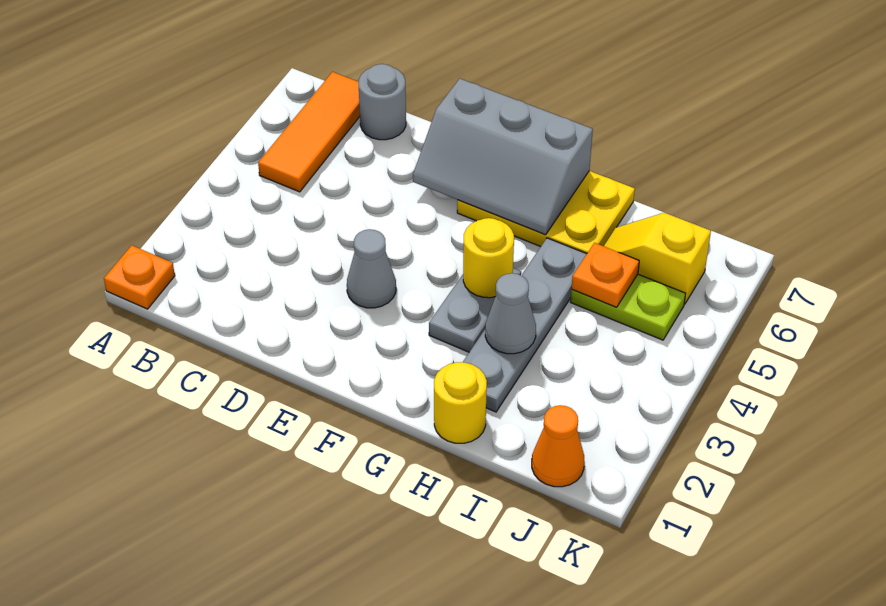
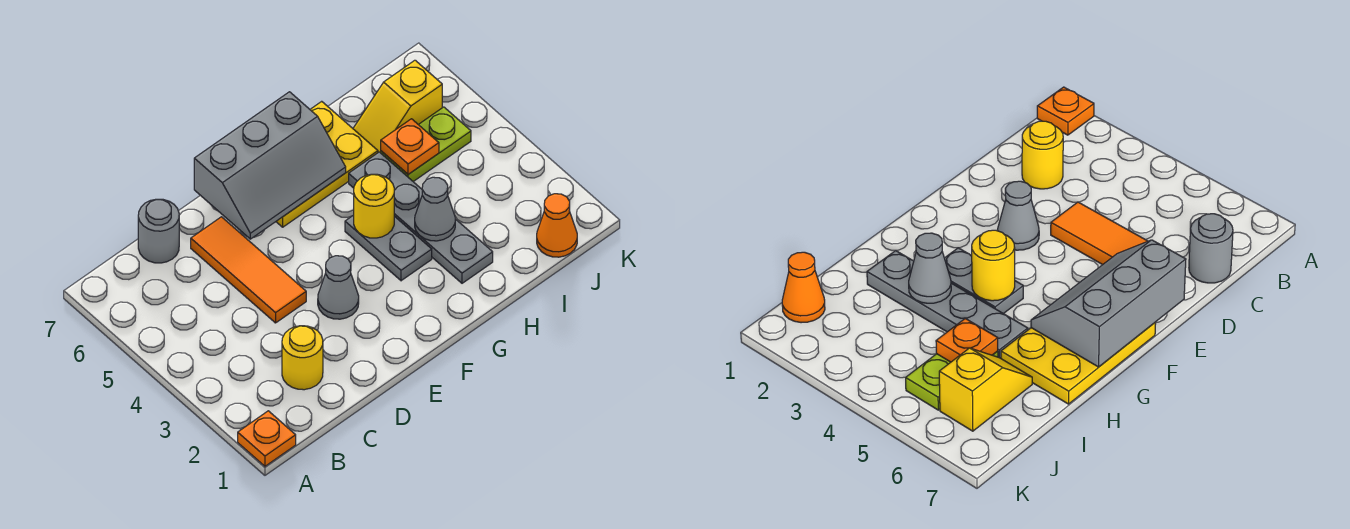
orange 1x3 tile [258,72,360,192] -> orange 1x3 tile moved to [191,217,306,323]
yellow 1x1 round brick [434,362,487,443] -> yellow 1x1 round brick moved to [282,326,323,390]

